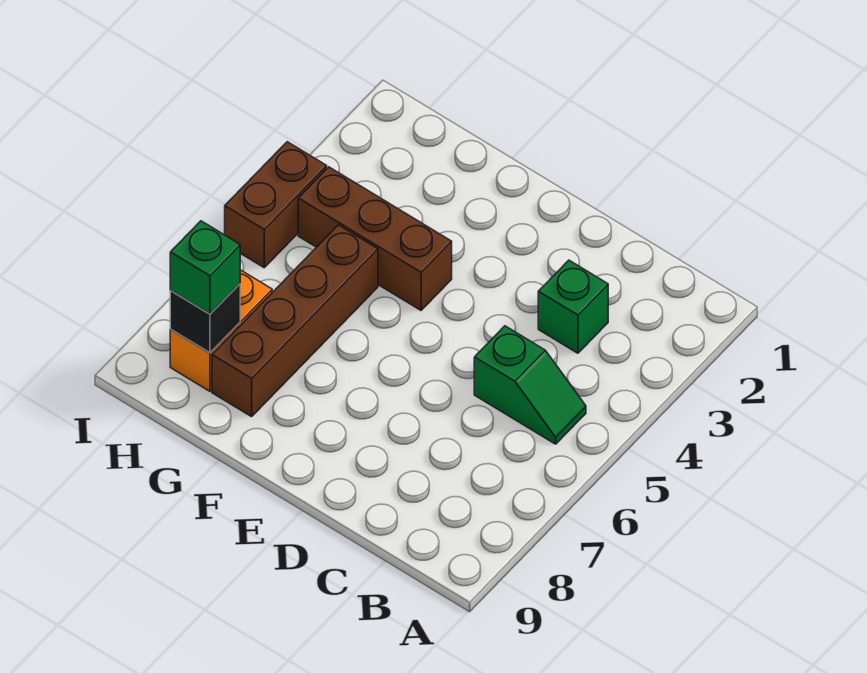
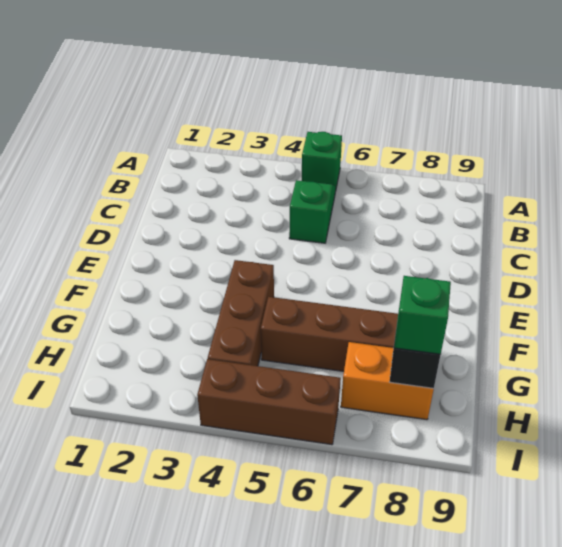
green 1x1 brick [538,260,608,353] -> green 1x1 brick moved to [301,132,342,187]
brown 1x2 brick [225,142,327,268] -> brown 1x3 brick [197,359,341,445]

